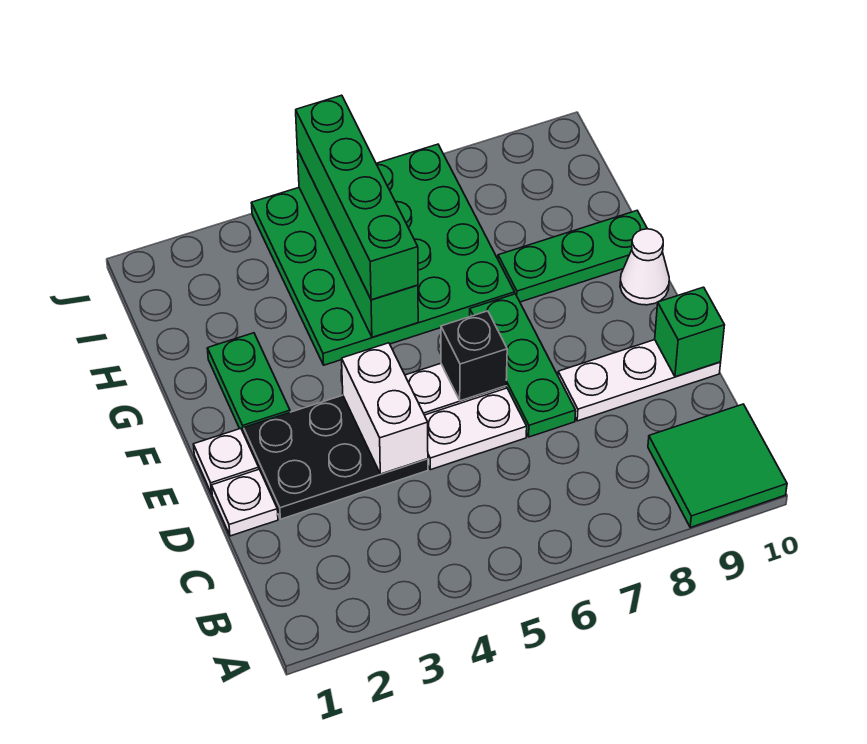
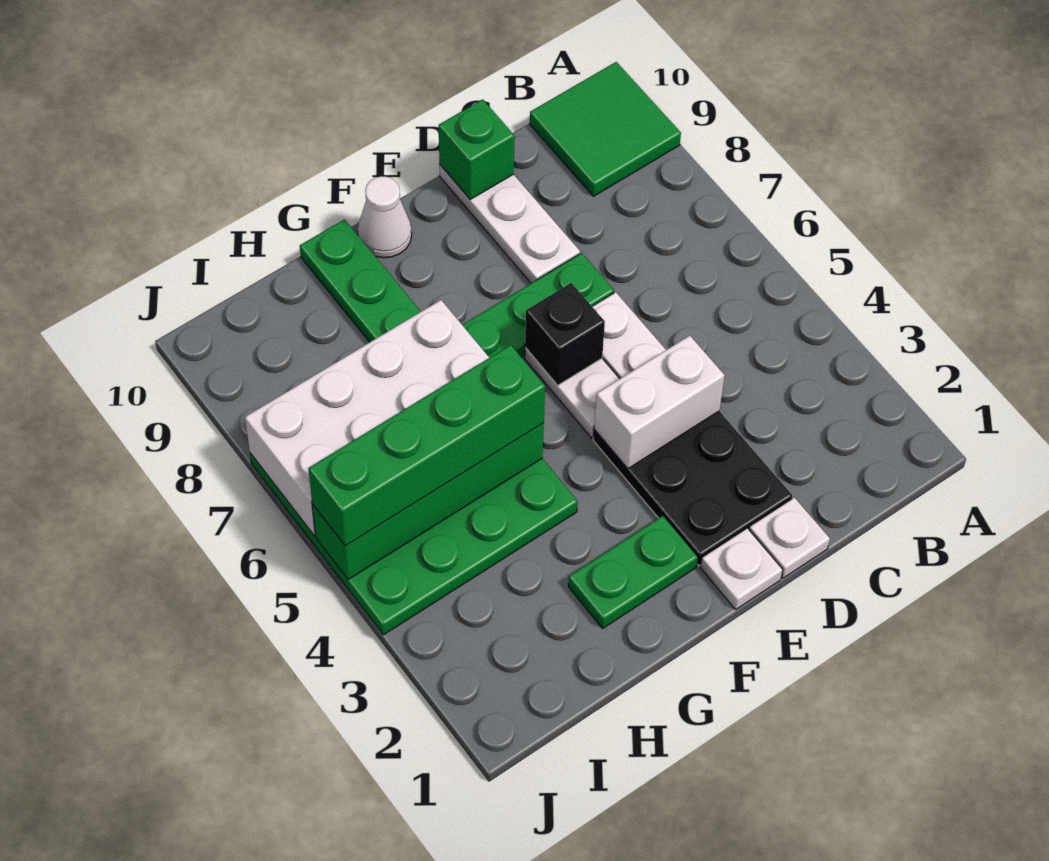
none -> white 2x4 brick [245,300,489,536]

